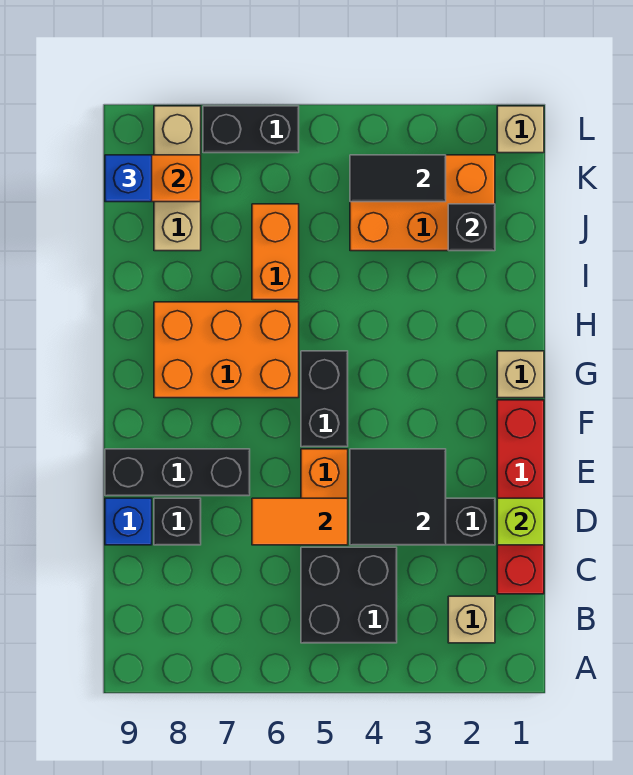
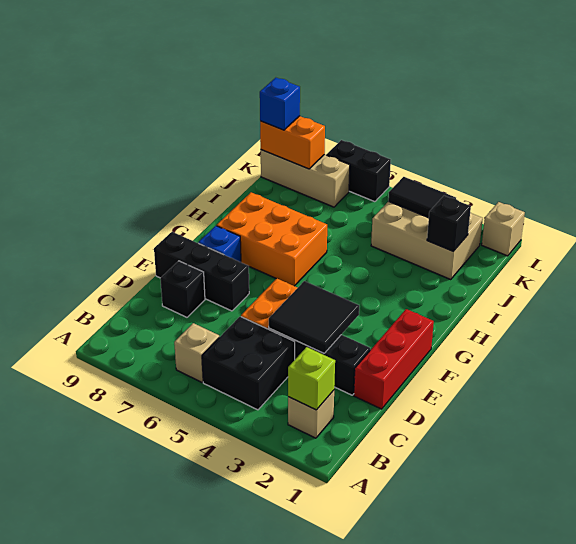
red 1x4 brick [497,400,544,594] -> red 1x3 brick [354,309,434,409]
lime 1x1 brick [497,498,544,545] -> lime 1x1 brick moved to [288,347,335,410]
orange 1x2 tile [252,498,348,545] -> none
blue 1x1 brick [105,498,152,545] -> blue 1x1 brick moved to [198,226,241,262]
black 1x2 brick [301,351,348,447] -> none
tan 1x1 brick [497,351,544,398] -> tan 1x1 brick moved to [174,323,219,382]
orange 1x2 brick [252,204,299,300] -> none
orange 2x3 brick [350,155,495,251] -> tan 2x3 brick [371,201,483,279]
tan 1x3 brick [154,106,201,251] -> tan 1x3 brick turned to [261,150,350,207]

